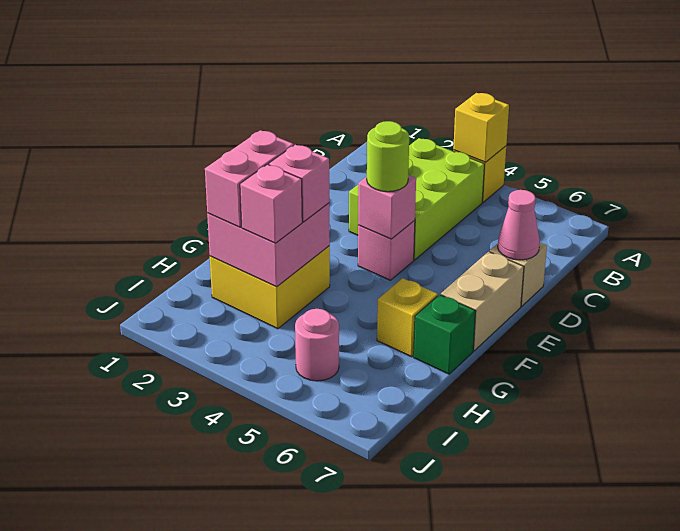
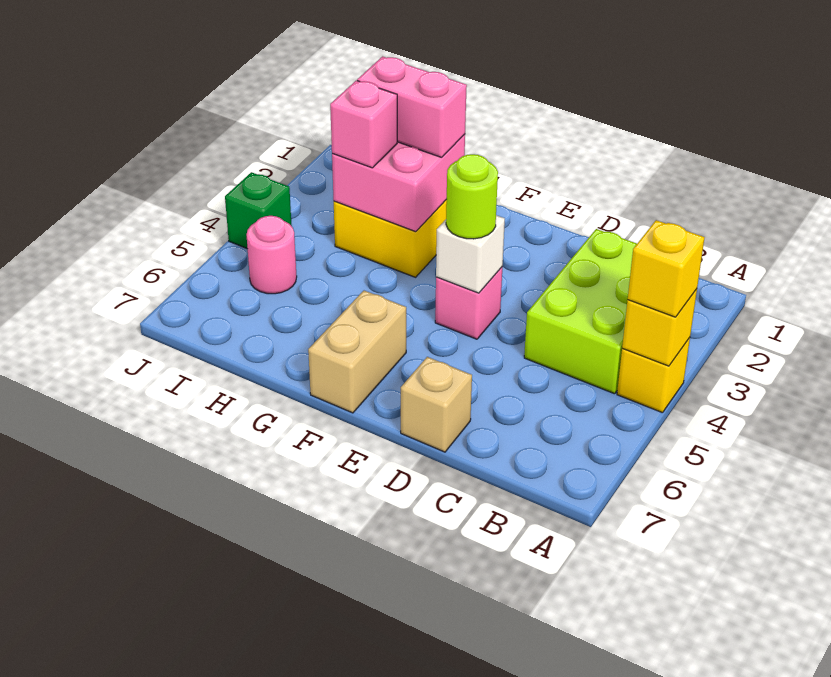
lime 2x3 brick [349,138,484,260] -> lime 2x3 brick turned to [524,229,637,394]
pink 1x1 cone [498,190,540,260] -> none
pink 1x1 brick [358,175,416,239] -> white 1x1 brick [436,215,505,293]
tan 1x2 brick [441,252,524,351] -> tan 1x2 brick turned to [308,291,406,413]
pink 1x1 brick [269,145,329,222] -> none
yellow 1x1 brick [377,278,438,357] -> yellow 1x1 brick moved to [628,220,705,317]
green 1x1 brick [414,295,476,374] -> green 1x1 brick moved to [225,172,292,248]

